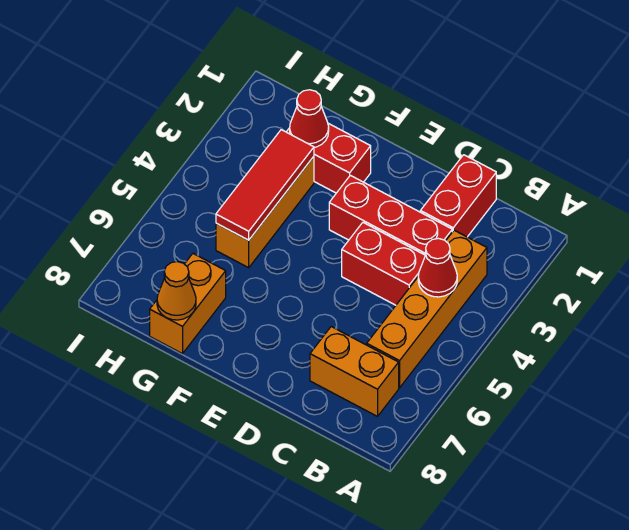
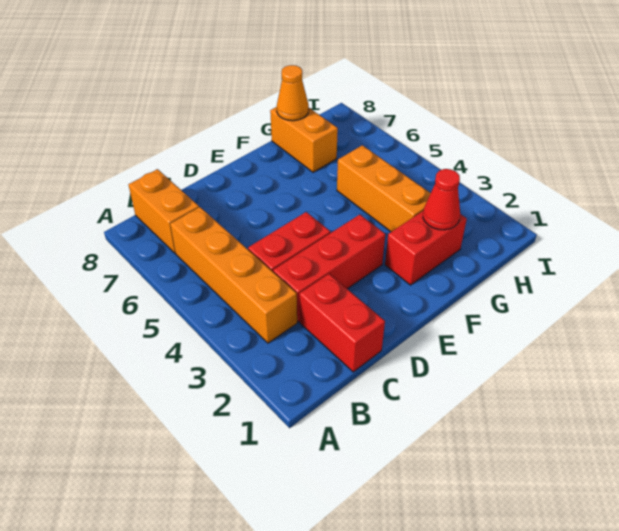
red 1x1 cone [418,238,457,297] -> none
orange 1x2 brick [310,327,399,416] -> orange 1x2 brick turned to [129,169,199,253]
red 1x3 tile [216,130,314,240] -> none

